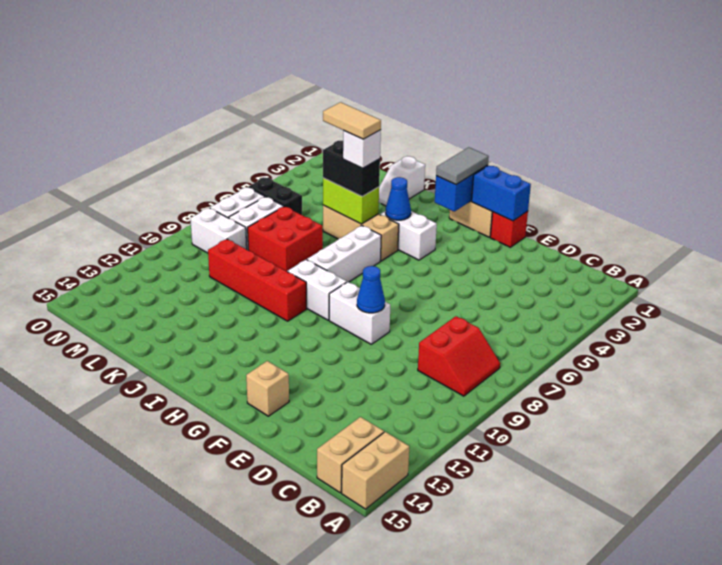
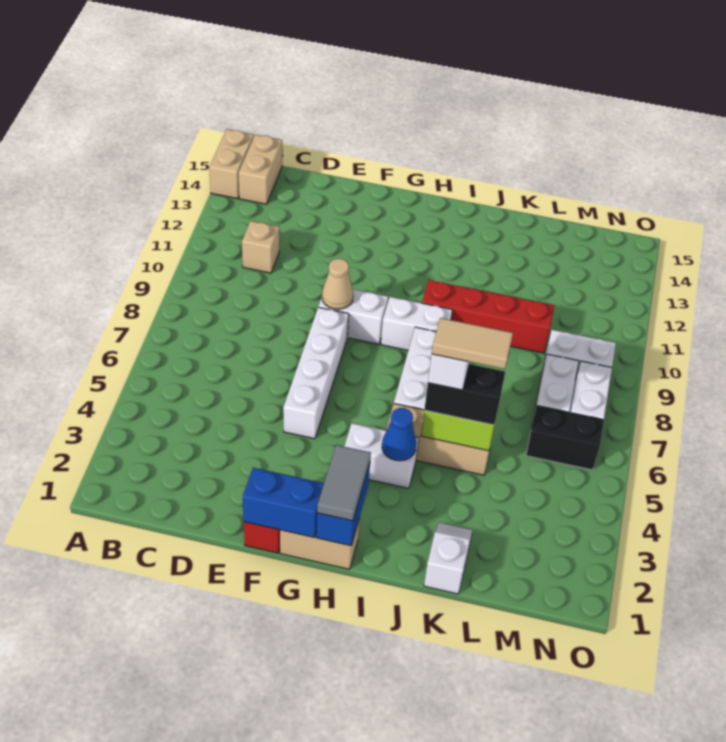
red 2x2 slope [418,316,500,396] -> none
none -> white 1x4 brick [283,307,349,439]
blue 1x1 cone [357,266,385,313] -> tan 1x1 cone [322,259,353,309]
tan 1x1 brick [246,361,289,416] -> tan 1x1 brick moved to [242,221,279,273]
red 2x2 brick [248,206,323,271] -> none

